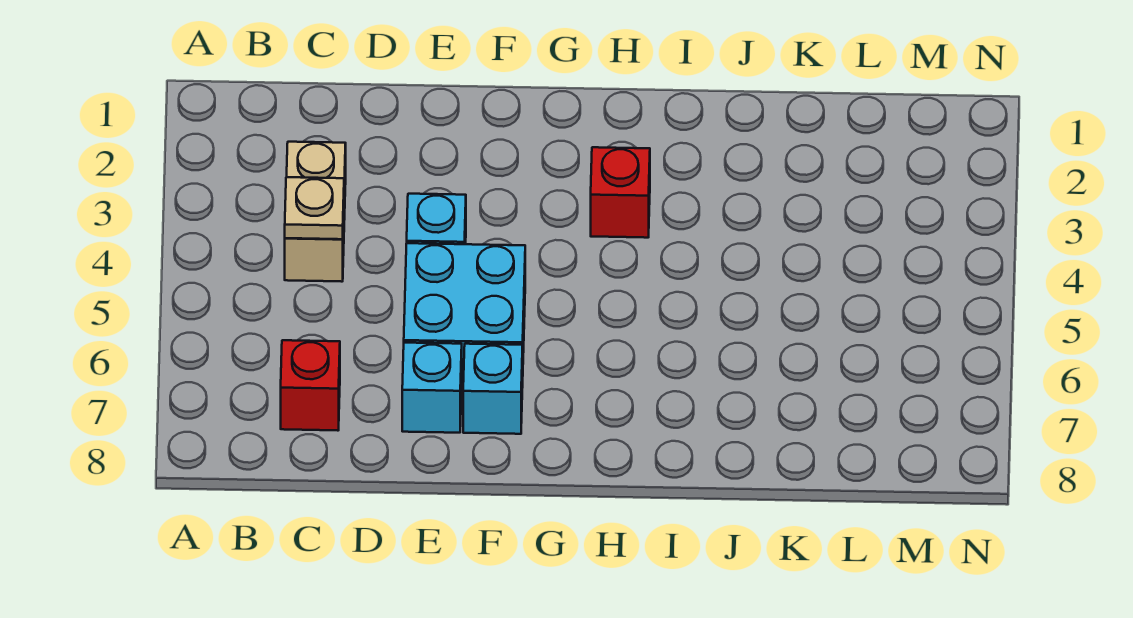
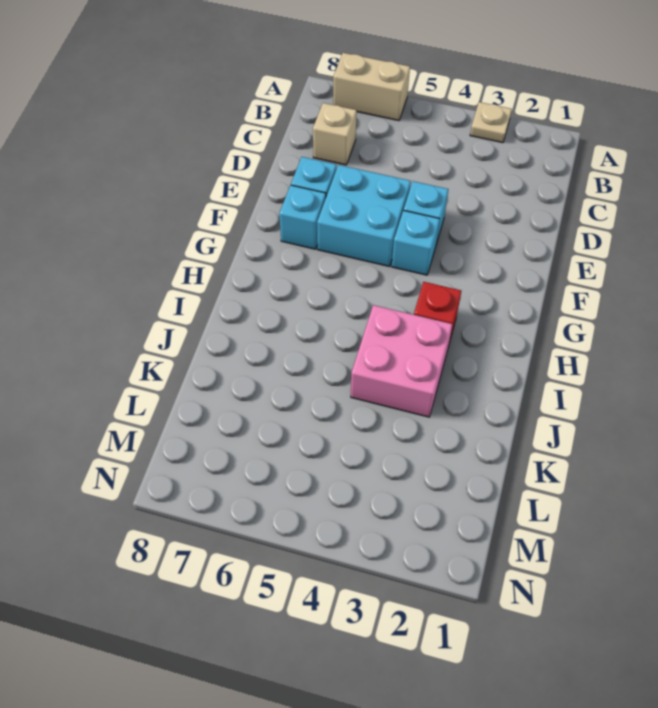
tan 1x2 brick [285,142,346,282] -> tan 1x2 brick moved to [333,53,410,121]
tan 1x1 plate [285,177,344,239] -> tan 1x1 plate moved to [470,102,512,143]
red 1x1 brick [281,340,340,431] -> tan 1x1 brick [313,103,357,165]
none -> cyan 1x1 brick [392,210,440,275]
none -> pink 2x2 brick [351,305,452,417]

